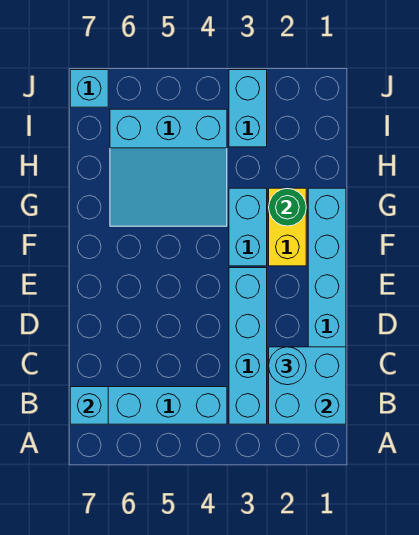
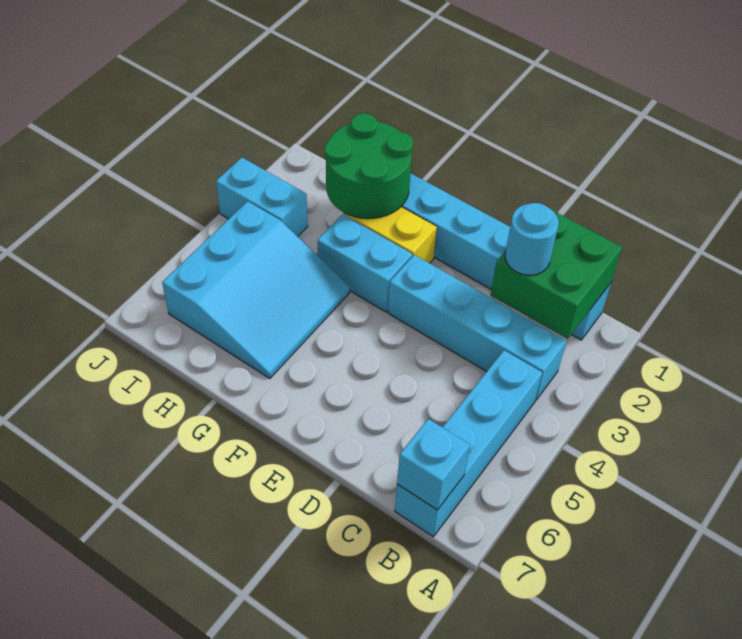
cyan 2x2 brick [269,347,346,424] -> green 2x2 brick [491,211,622,339]
green 1x1 round brick [269,188,306,226] -> green 2x2 round brick [325,113,413,219]
cyan 1x1 brick [70,70,108,107] -> none

